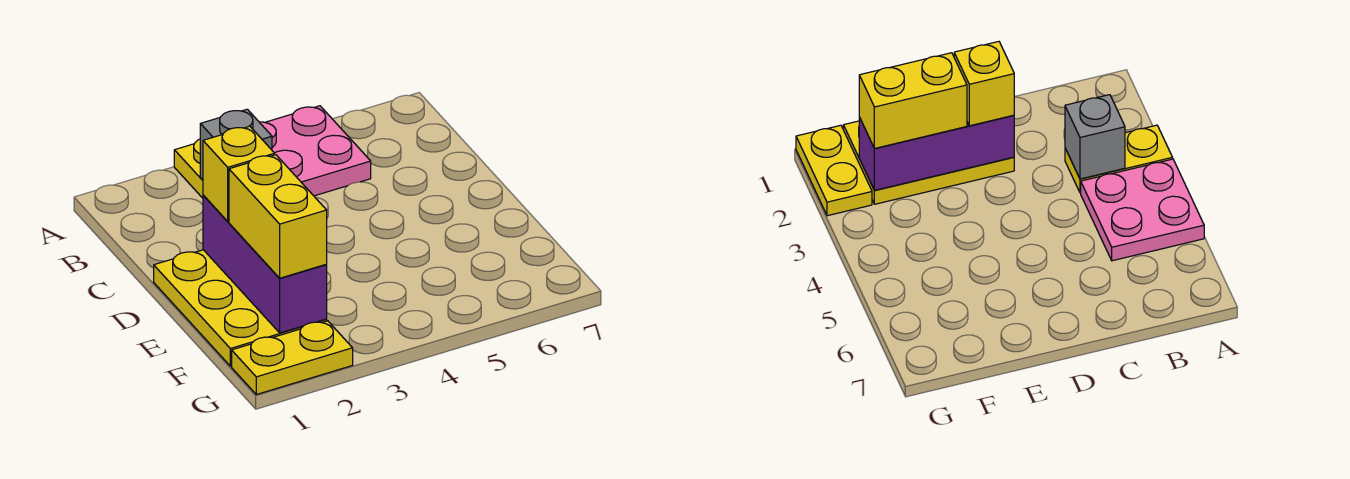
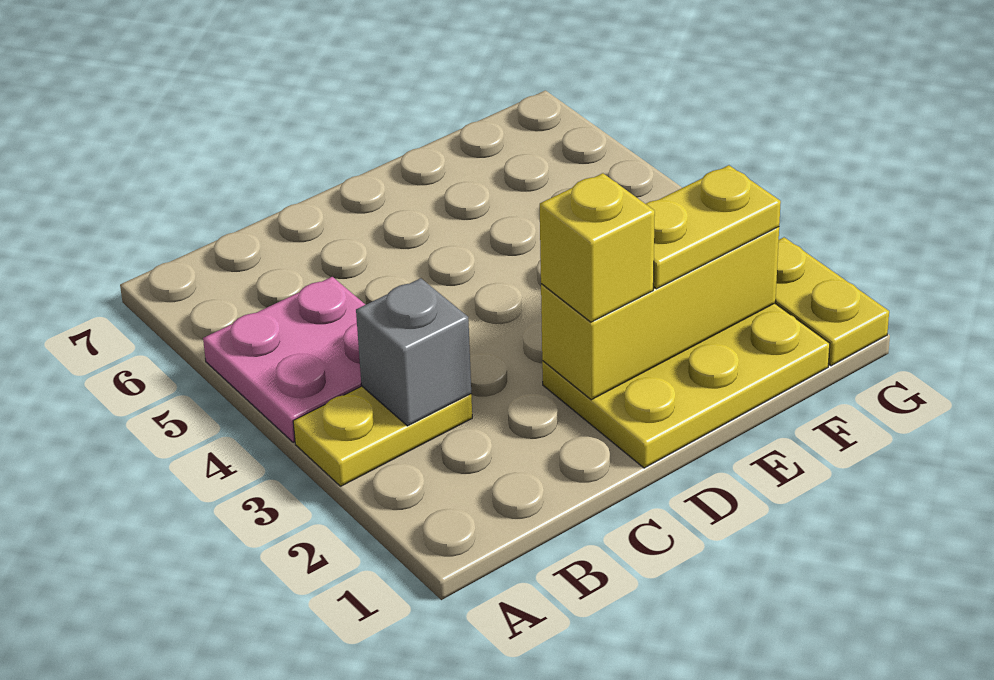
purple 1x3 brick [203,195,327,333] -> yellow 1x3 brick [541,227,779,400]
yellow 1x2 brick [229,155,327,278] -> yellow 1x2 plate [646,165,781,289]

